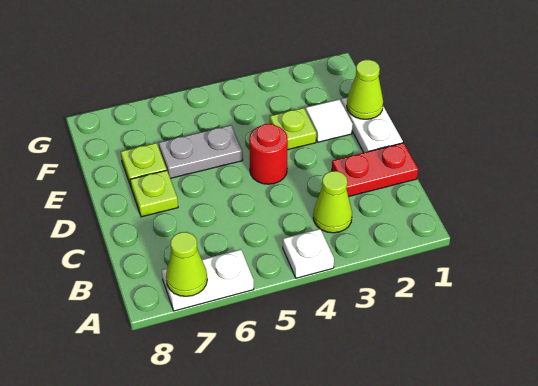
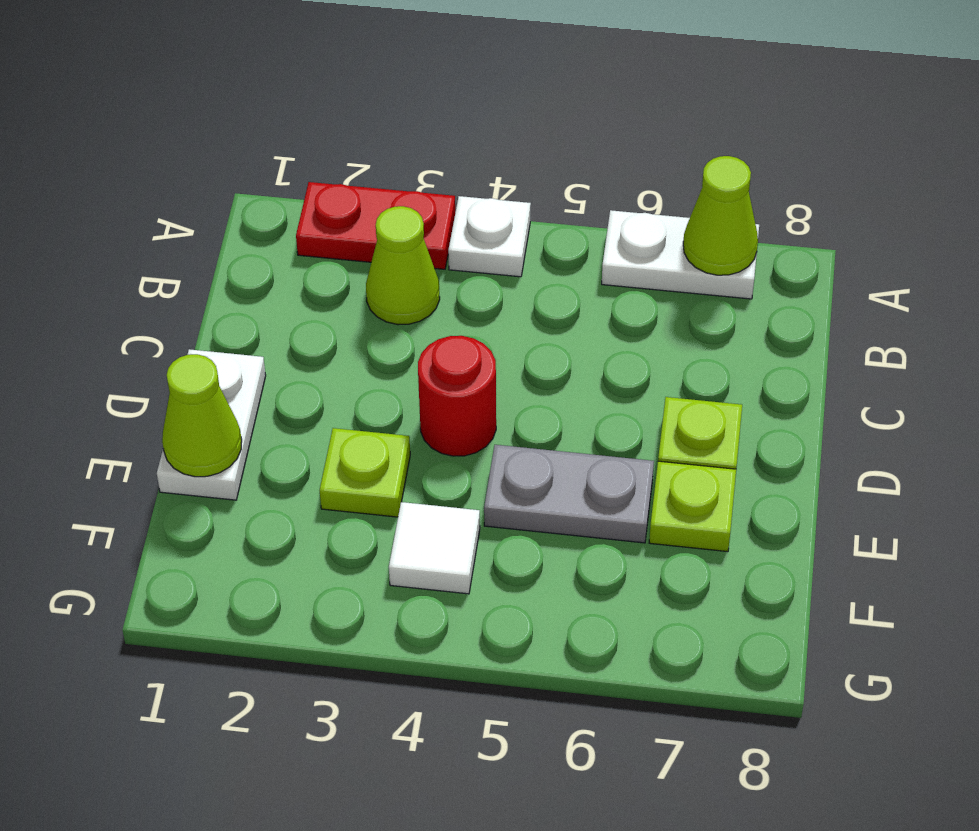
red 1x2 plate [332,143,418,197] -> red 1x2 plate moved to [296,182,455,269]
white 1x1 tile [306,99,353,142] -> white 1x1 tile moved to [389,502,480,594]

